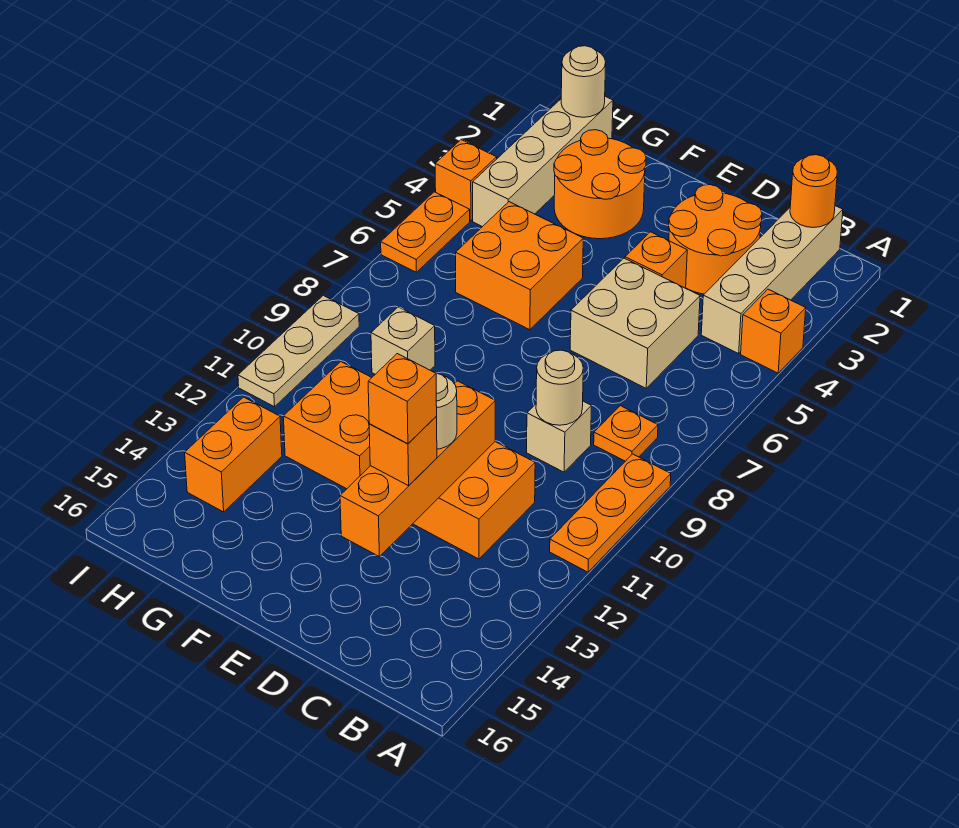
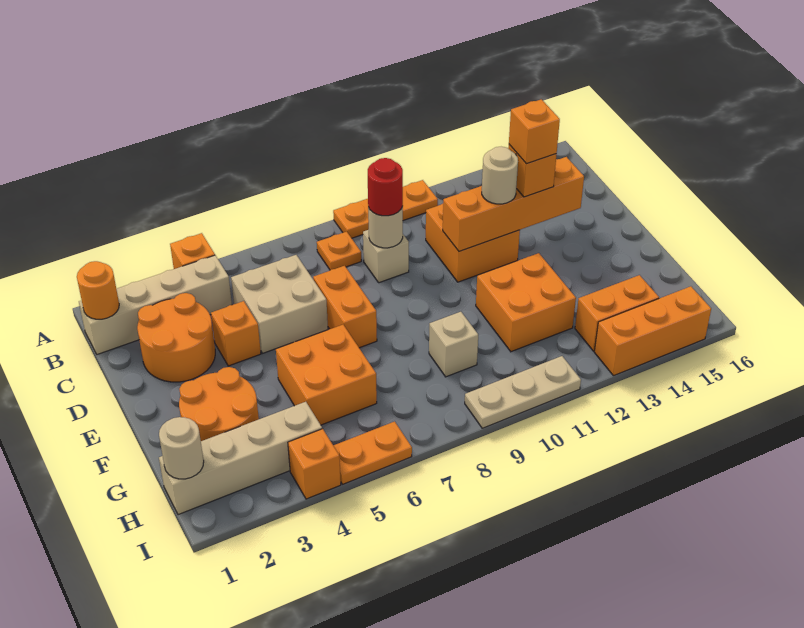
none -> red 1x1 round brick [368,158,403,216]
none -> orange 1x2 brick [313,266,377,348]
none -> orange 1x3 brick [594,286,711,376]

